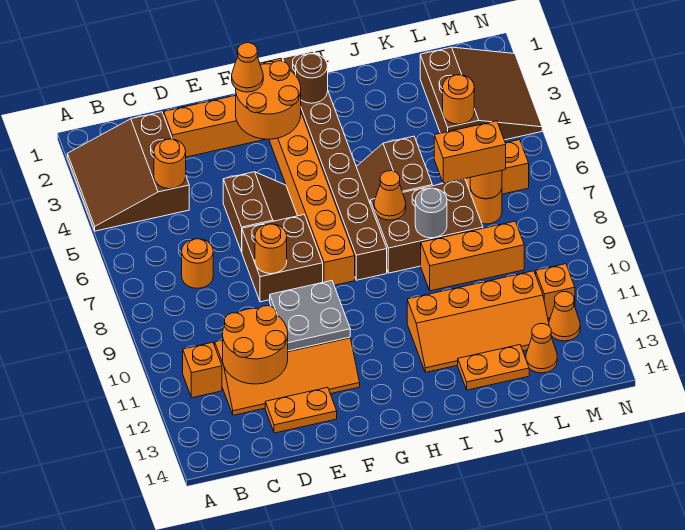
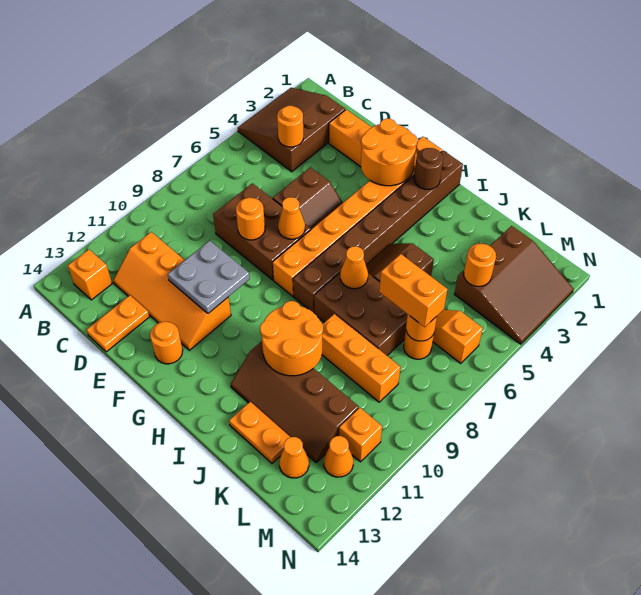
orange 1x1 brick [183,342,222,398] -> orange 1x1 brick moved to [68,250,112,300]
orange 1x1 round brick [182,239,213,288] -> orange 1x1 round brick moved to [150,322,183,364]
orange 2x2 round brick [223,306,288,384] -> orange 2x2 round brick moved to [260,301,323,376]
orange 1x2 plate [265,387,337,433] -> orange 1x2 plate turned to [87,295,149,352]
brown 2x2 brick [242,215,323,302] -> brown 2x3 brick [213,183,311,280]
orange 1x1 cone [232,43,263,92] -> orange 1x1 cone moved to [278,197,305,239]
orange 2x4 slope [407,271,549,372] -> brown 2x4 slope [231,341,359,462]
grey 1x1 round brick [415,188,447,238] -> none

